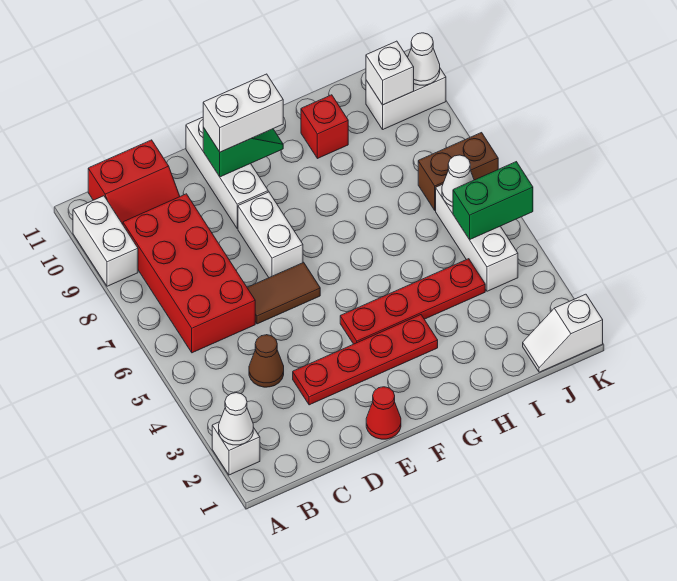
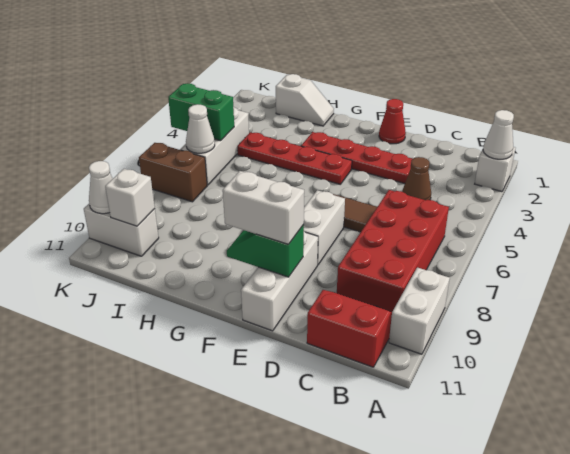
red 1x1 brick [301,95,348,159] -> none
white 1x2 slope [523,294,603,372] -> white 1x2 slope moved to [276,74,334,126]

